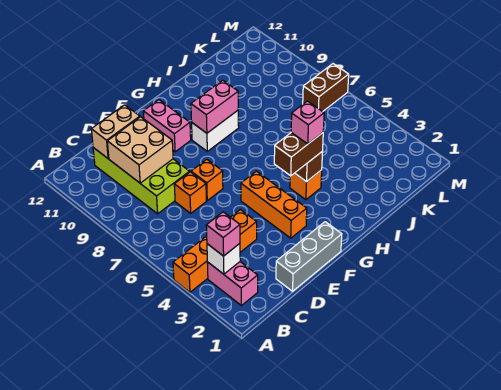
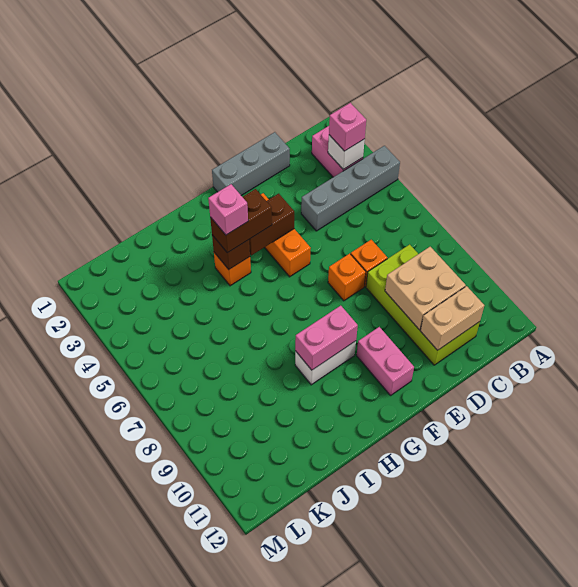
orange 1x4 brick [173,210,257,292] -> grey 1x4 brick [301,146,400,231]
brown 1x2 brick [303,64,349,112] -> brown 1x2 brick moved to [249,194,294,255]

